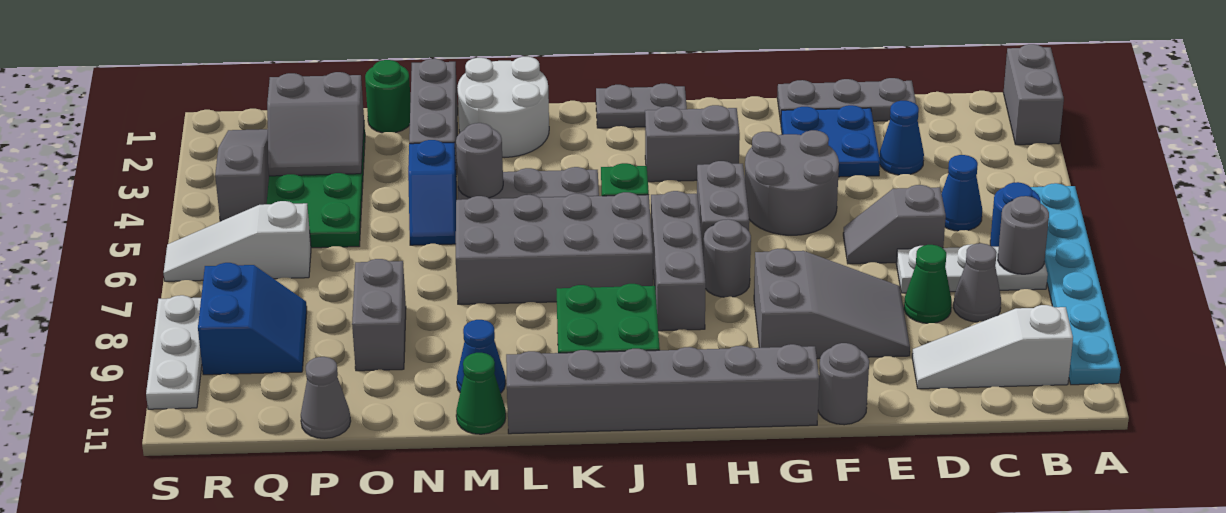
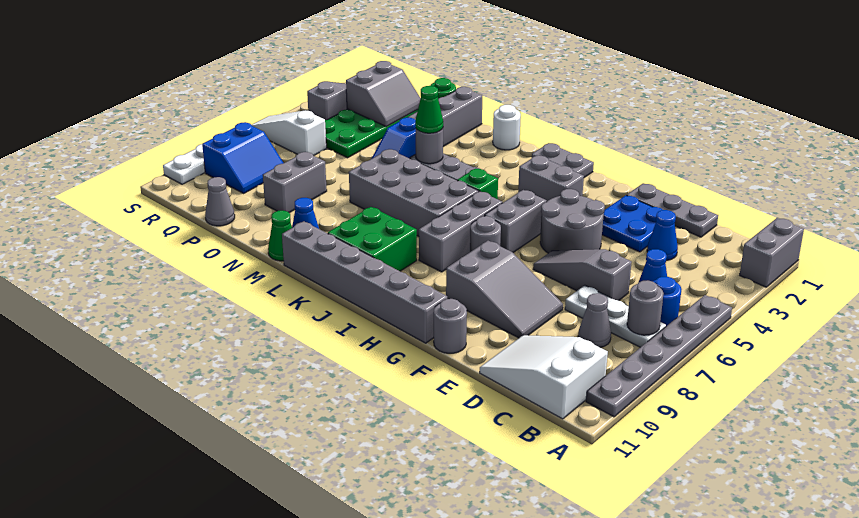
cyan 1x6 plate [1031,183,1121,385] -> grey 1x6 plate [586,295,732,417]
white 1x3 slope [912,305,1073,389] -> white 2x3 slope [480,335,608,419]
grey 1x2 slope [843,185,946,264] -> grey 1x3 slope [533,249,632,301]
green 1x1 cone [904,245,952,323] -> green 1x1 cone moved to [415,86,443,133]
white 2x2 round brick [457,57,549,157] -> white 1x1 round brick [493,105,521,150]
grey 2x2 slope [267,72,364,176] -> grey 2x2 slope turned to [346,61,421,127]

